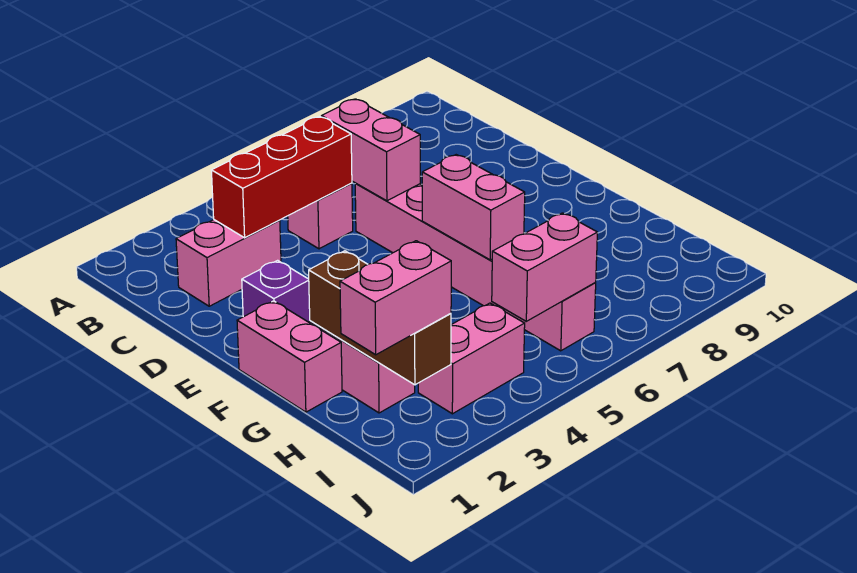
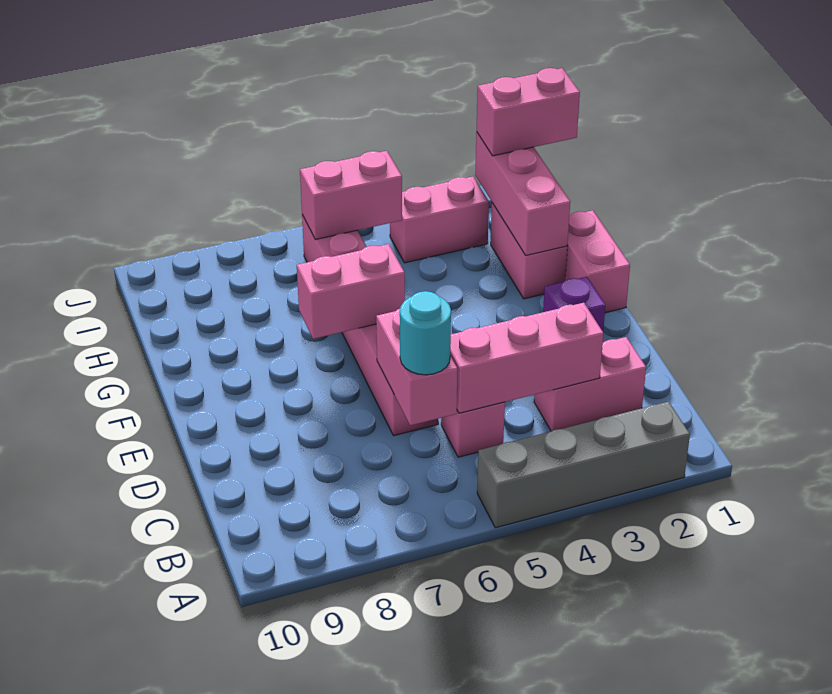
none -> grey 1x4 brick [477,402,690,528]
red 1x3 brick [211,117,352,238] -> pink 1x3 brick [450,303,604,413]
none -> cyan 1x1 round brick [400,291,451,375]
pink 1x2 brick [422,155,525,260] -> pink 1x2 brick turned to [297,244,405,339]
brown 1x3 brick [309,251,451,385] -> pink 1x3 brick [475,132,570,255]

